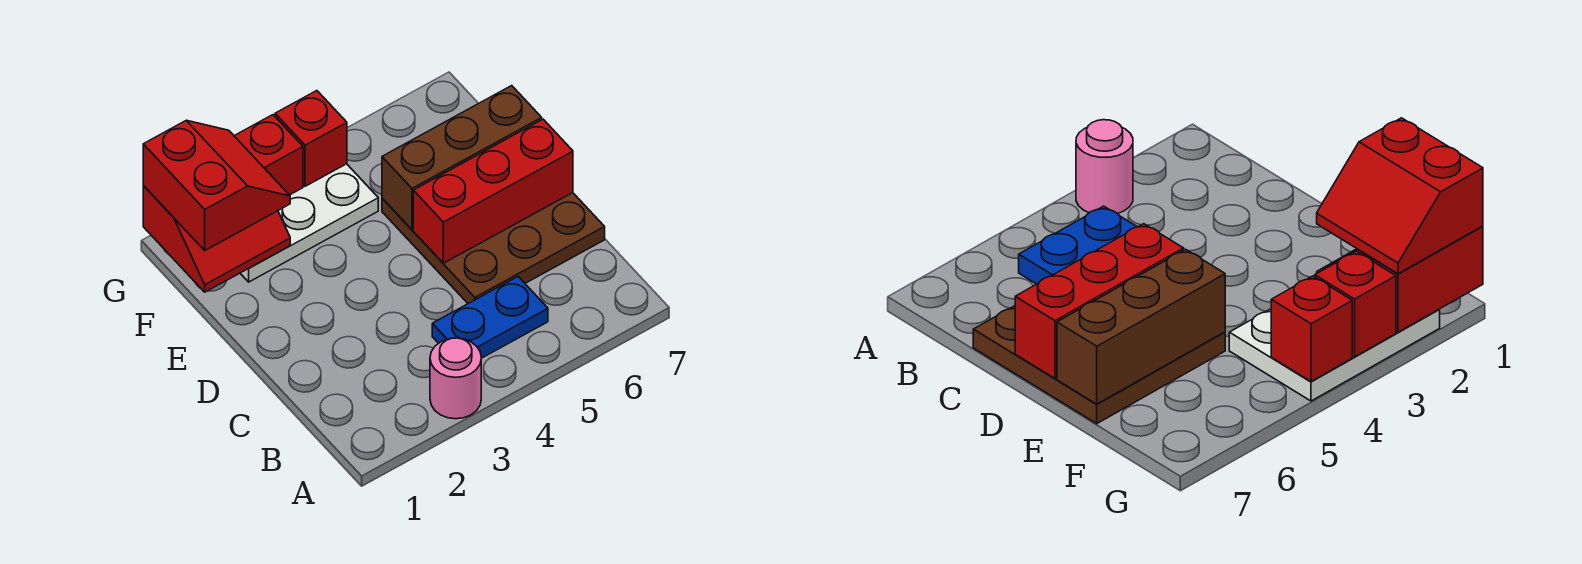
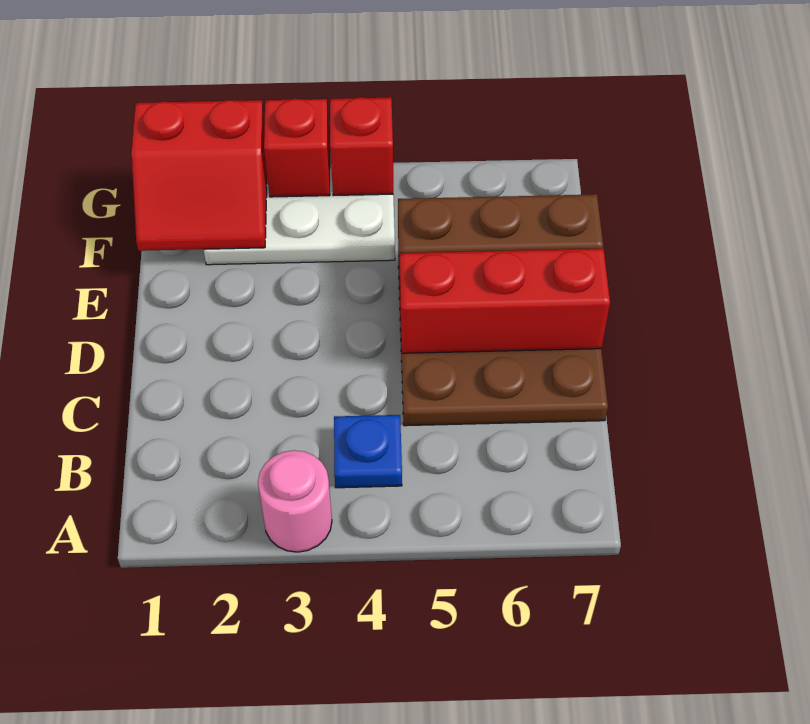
blue 1x2 plate [432,277,548,358] -> blue 1x1 plate [334,415,402,488]
red 2x2 slope [143,120,290,250] -> none

